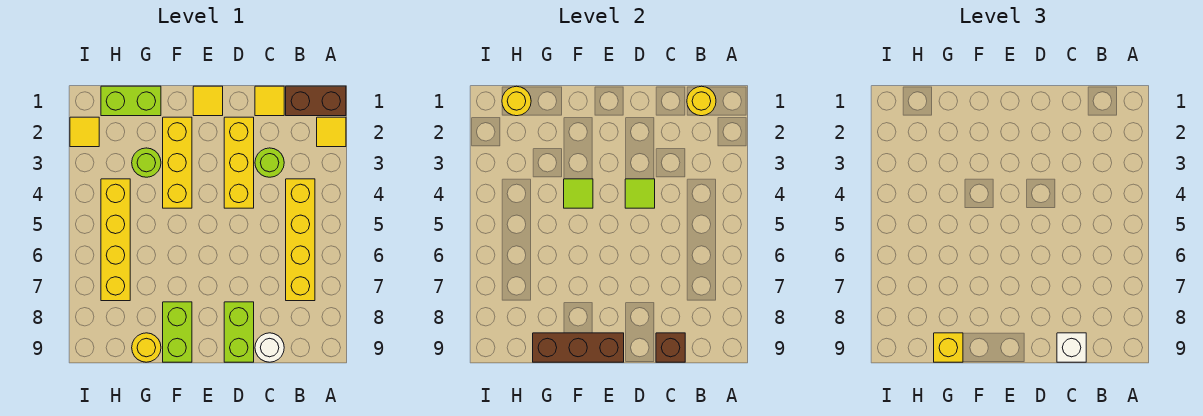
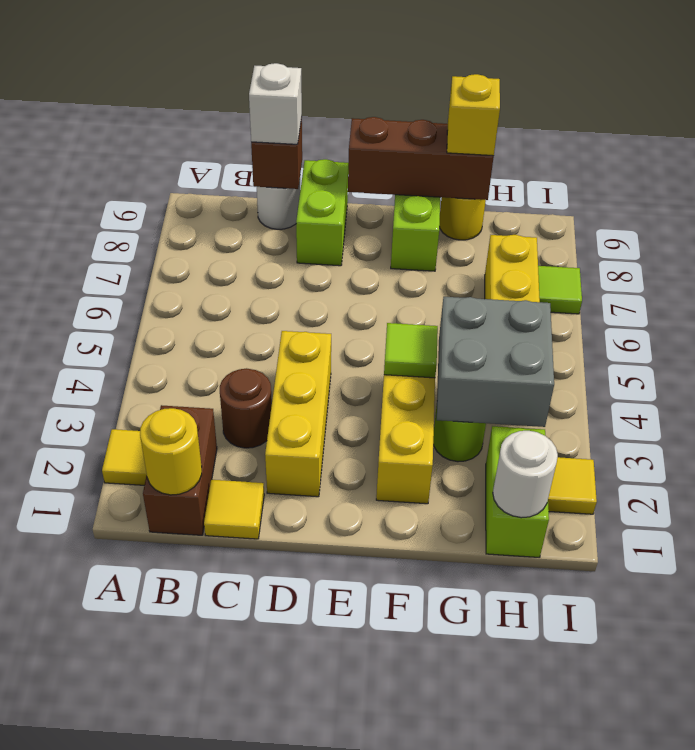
brown 1x2 brick [286,86,346,116] -> brown 1x2 brick turned to [143,405,217,535]
yellow 1x4 brick [286,179,315,301] -> none
lime 1x1 round brick [255,148,284,177] -> brown 1x1 round brick [220,368,272,448]
lime 1x1 tile [625,179,655,208] -> lime 1x1 tile moved to [538,266,582,314]
yellow 1x1 tile [193,86,223,116] -> none
lime 1x2 brick [101,86,161,116] -> lime 1x2 brick turned to [486,426,549,558]
none -> grey 2x2 brick [437,297,554,427]
yellow 1x1 round brick [502,86,531,116] -> white 1x1 round brick [493,431,558,518]

